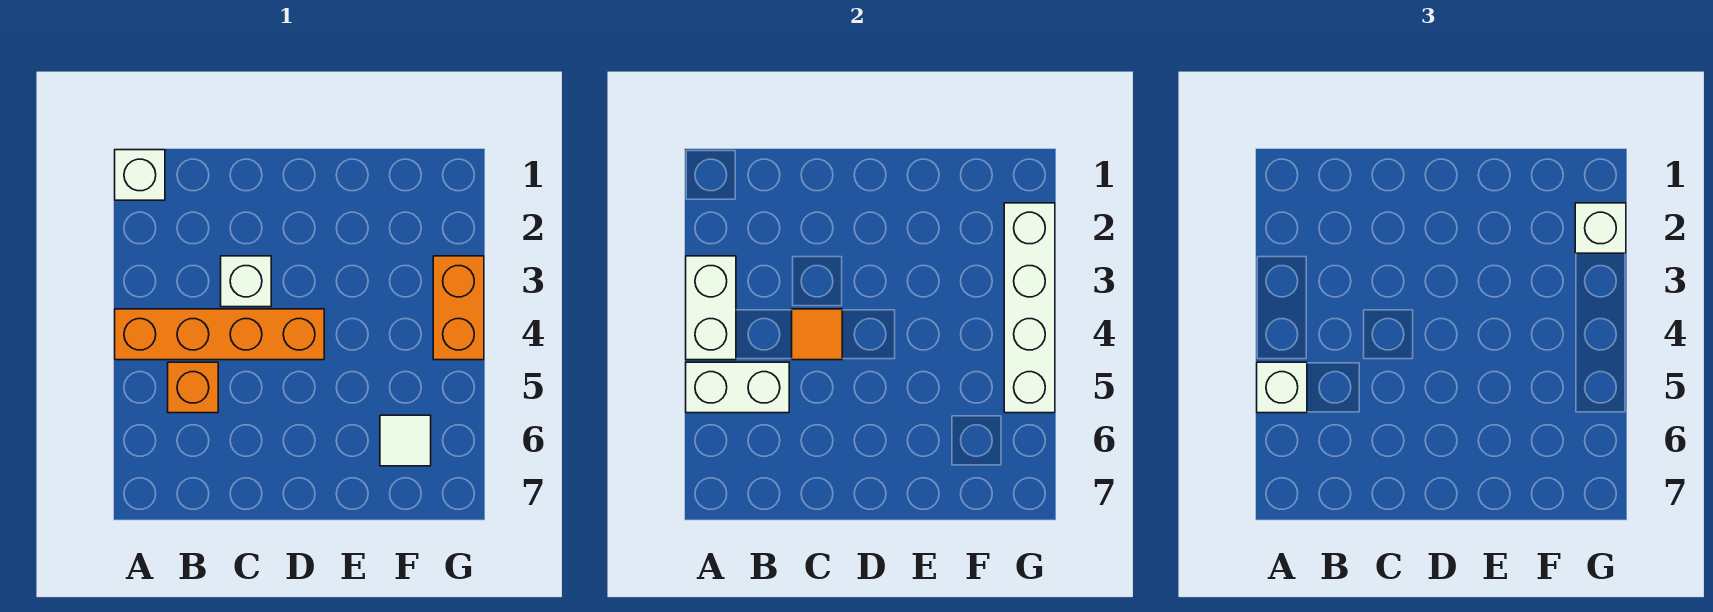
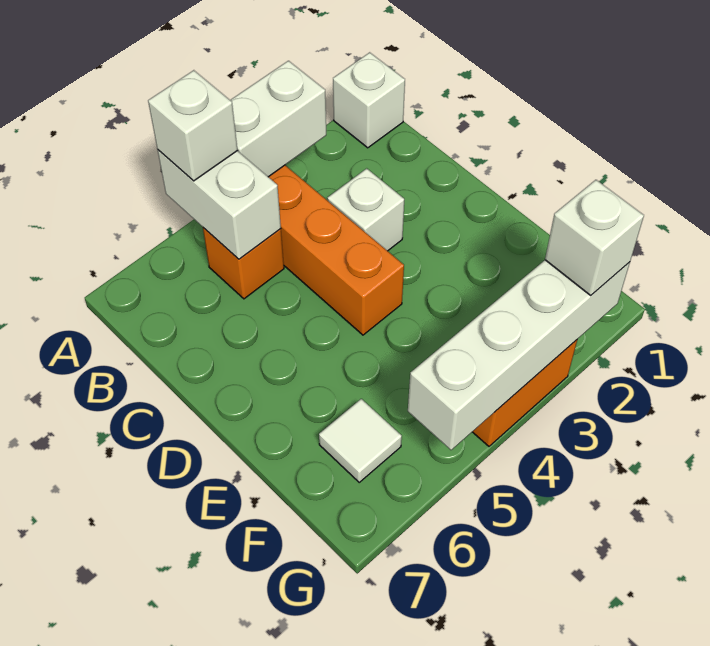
orange 1x1 tile [792,309,842,360] -> none

